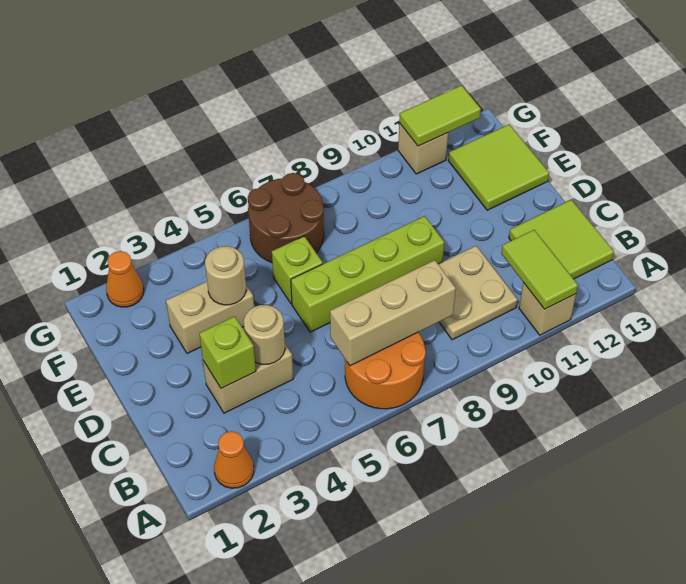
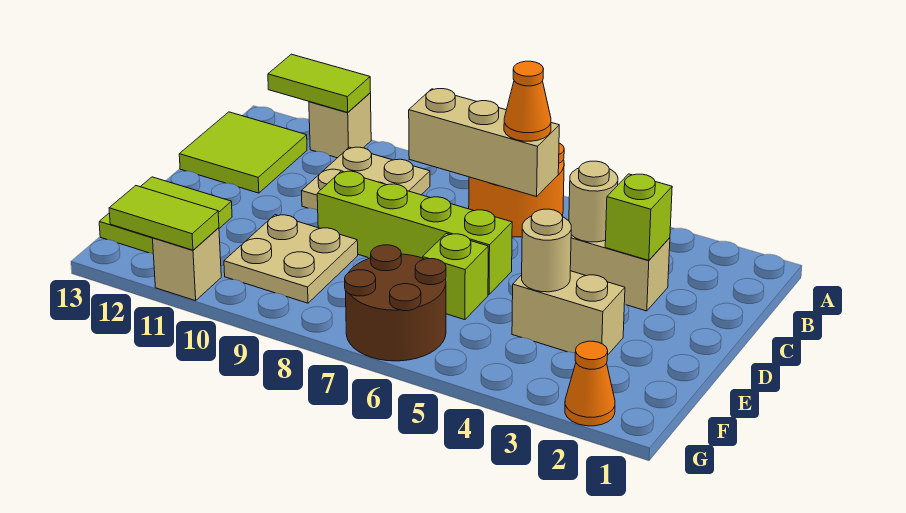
orange 1x1 cone [214,431,254,488] -> orange 1x1 cone moved to [504,61,551,141]
lime 1x2 tile [501,230,578,309] -> lime 1x2 tile turned to [268,54,371,112]
none -> tan 2x2 plate [224,215,358,303]

